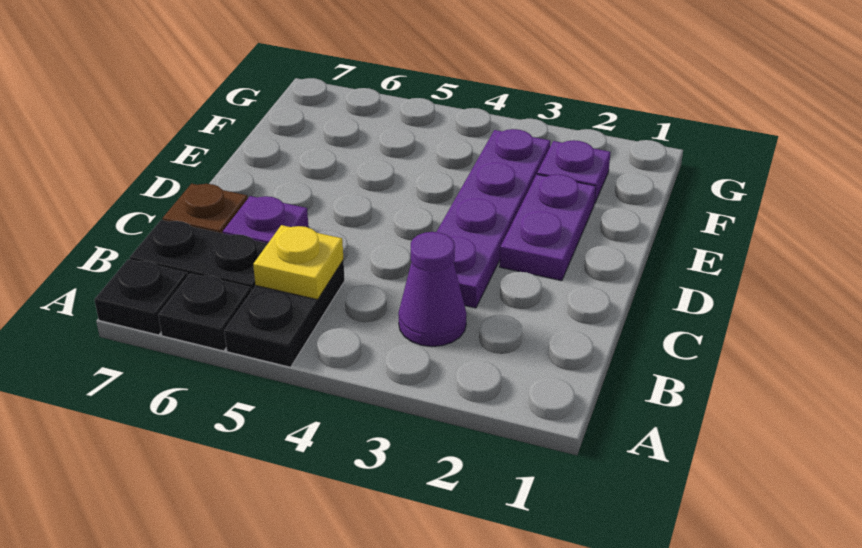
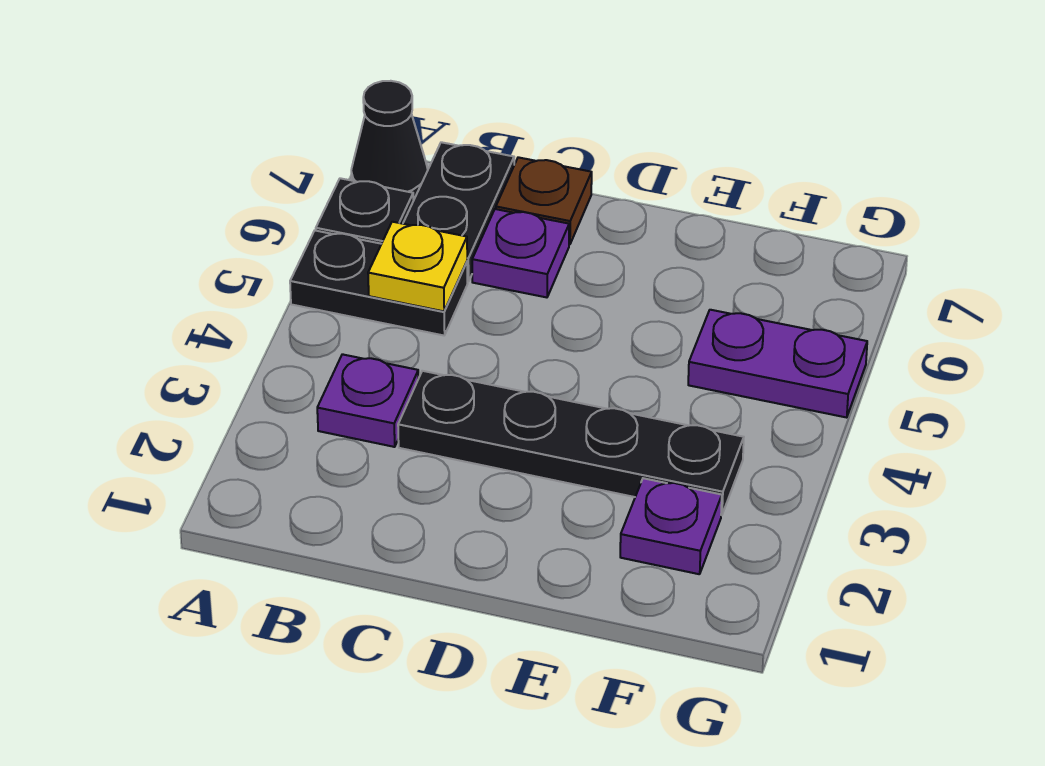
black 1x1 plate [94,259,188,335] -> black 1x1 cone [351,81,428,201]
purple 1x1 cone [398,232,467,347] -> purple 1x1 plate [317,354,418,447]
purple 1x4 plate [437,129,550,308] -> black 1x4 plate [398,371,744,515]
purple 1x2 plate [500,174,596,281] -> purple 1x2 plate moved to [688,310,867,417]

